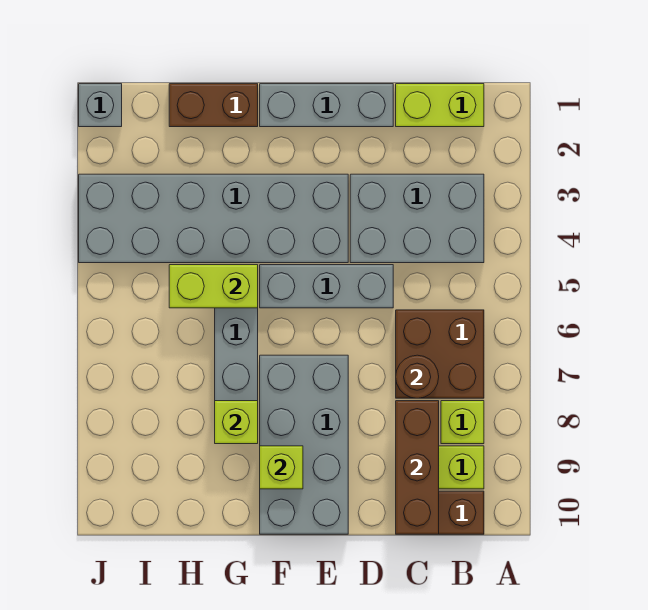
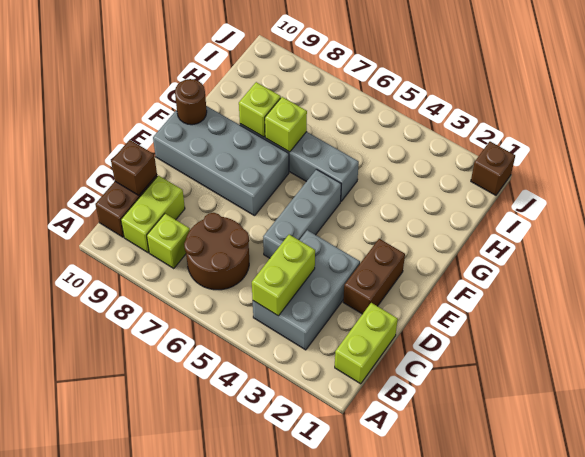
brown 2x2 brick [396,310,484,398] -> brown 2x2 round brick [184,213,249,290]
brown 1x1 round brick [396,355,439,398] -> brown 1x1 round brick moved to [175,79,207,125]
brown 1x3 brick [396,401,439,534] -> brown 1x1 brick [111,140,157,195]
grey 1x3 brick [260,84,393,127] -> none
grey 2x6 brick [79,174,348,263] -> none
lime 1x1 brick [260,446,303,489] -> lime 1x1 brick moved to [265,97,307,152]
brown 1x2 brick [169,84,258,127] -> brown 1x2 brick moved to [343,239,405,314]
lime 1x2 brick [169,265,258,308] -> lime 1x2 brick moved to [252,235,315,316]
grey 1x1 brick [79,84,122,127] -> brown 1x1 brick [471,142,515,195]

